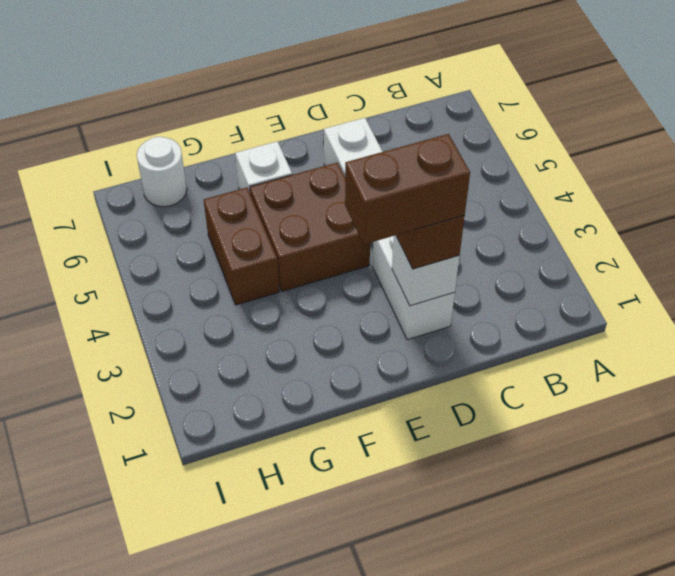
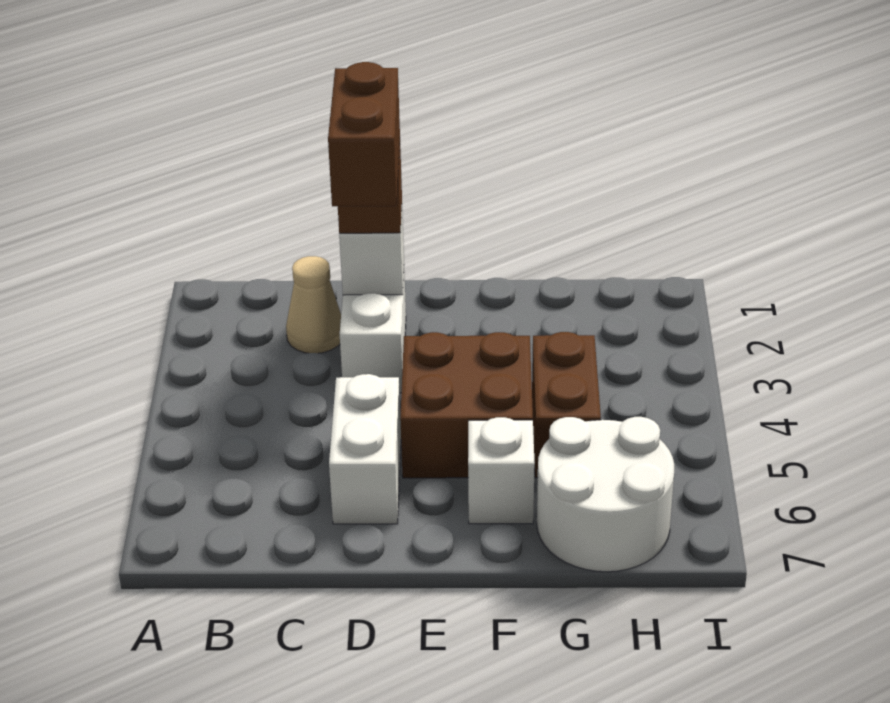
none -> tan 1x1 cone [286,256,341,353]
brown 1x2 brick [345,134,470,244] -> brown 1x2 brick turned to [328,62,400,206]
white 1x1 round brick [137,137,187,207] -> white 2x2 round brick [537,417,674,572]

